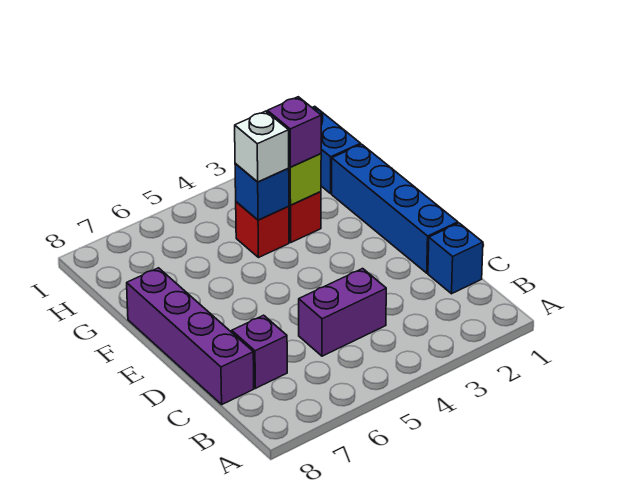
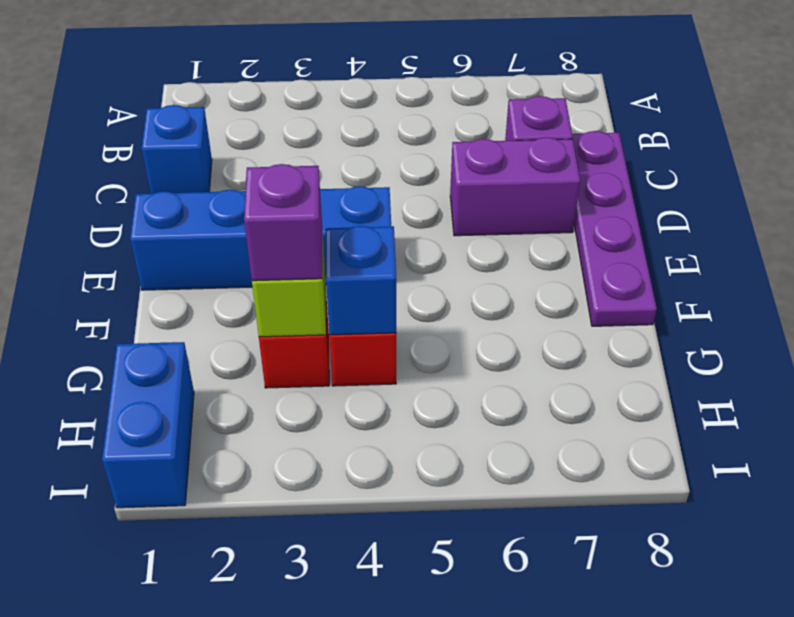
purple 1x2 brick [299,269,386,356] -> purple 1x2 brick moved to [450,137,580,236]
purple 1x4 brick [127,268,254,404] -> purple 1x4 plate [572,131,657,326]
blue 1x4 brick [332,144,458,273] -> blue 1x4 brick turned to [130,186,391,290]
white 1x1 brick [235,111,289,182] -> none

